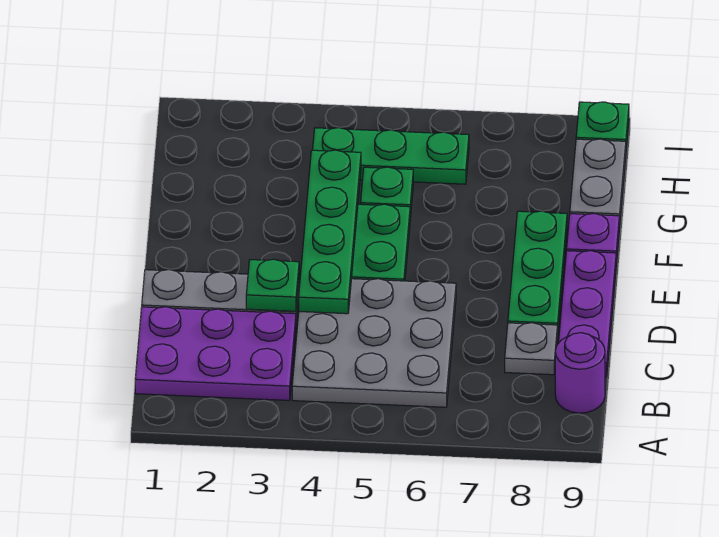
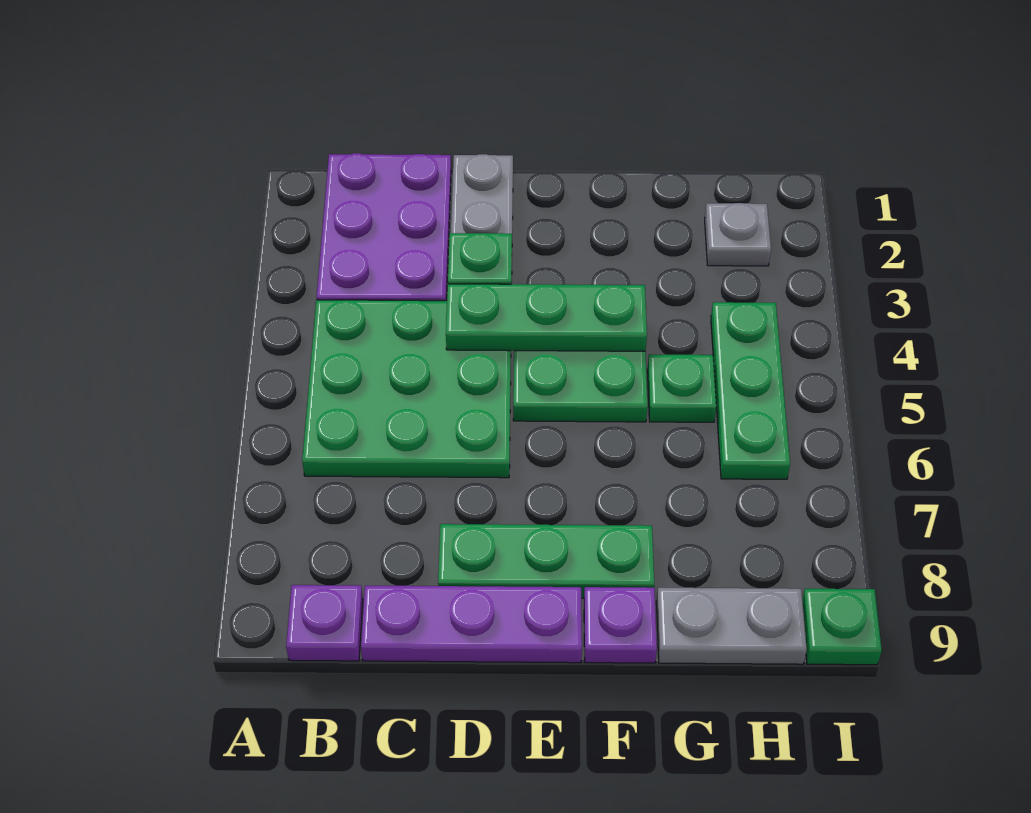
grey 3x3 plate [292,279,456,407] -> green 3x3 plate [302,300,511,478]
purple 1x1 round brick [555,333,605,413] -> purple 1x1 plate [286,585,363,661]
grey 1x1 plate [505,323,558,375] -> grey 1x1 plate moved to [705,203,771,266]
green 1x4 plate [299,150,361,314] -> green 1x3 plate [446,284,647,351]

